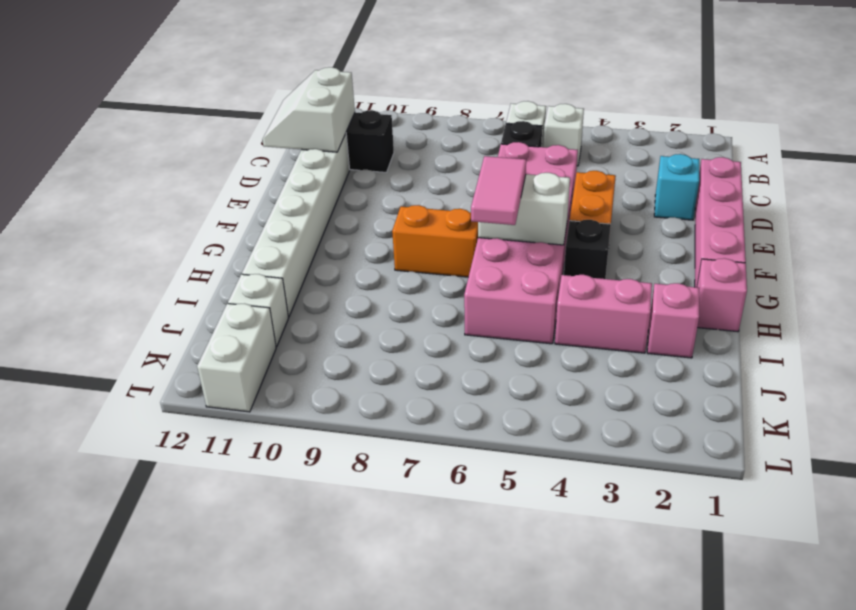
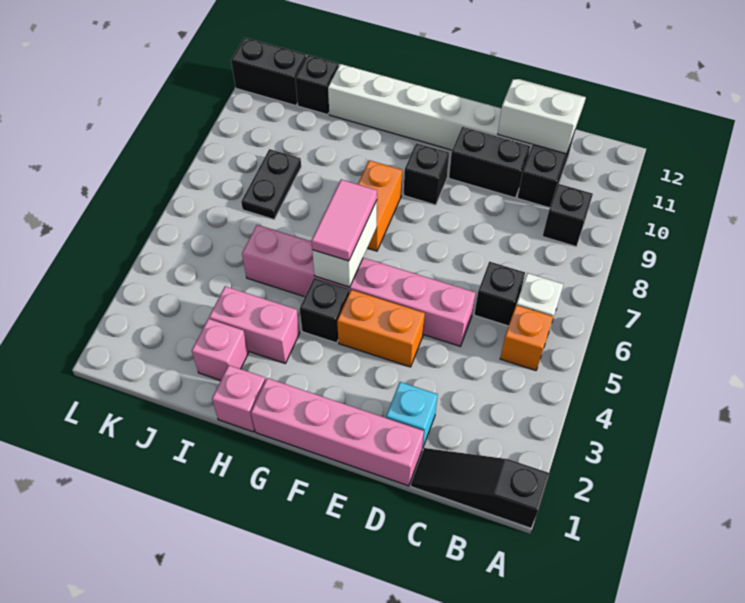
none -> black 1x3 slope [411,448,549,528]
white 1x1 brick [543,104,584,166] -> orange 1x1 brick [500,305,553,370]
none -> black 1x1 brick [543,184,593,246]
pink 2x6 brick [464,142,578,344] -> pink 1x6 brick [242,225,475,346]
none -> black 1x2 brick [449,126,531,198]
none -> black 1x1 brick [404,143,449,205]
pink 1x2 tile [471,156,526,225] -> pink 1x2 tile turned to [311,180,377,261]
pink 1x2 brick [555,275,652,353] -> pink 1x2 brick turned to [209,286,300,363]
none -> black 1x2 plate [241,149,301,219]
white 1x1 brick [228,274,289,347] -> black 1x1 brick [295,55,339,115]
white 1x2 brick [197,304,276,412] -> black 1x2 brick [231,38,306,106]

